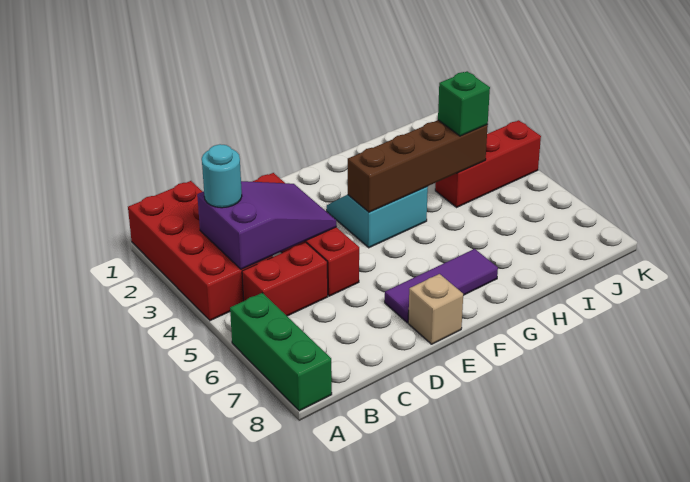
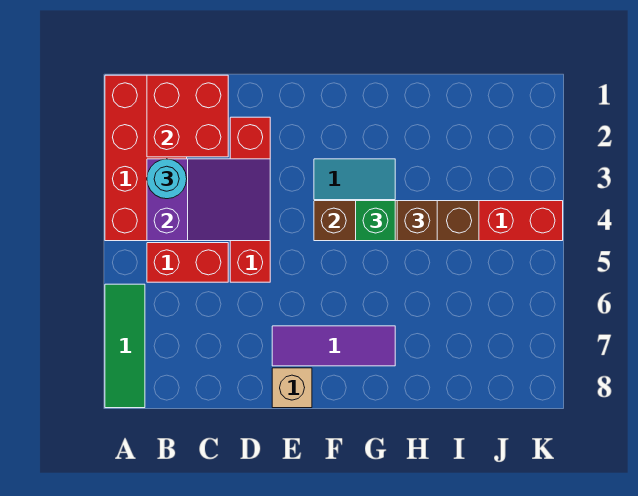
green 1x3 brick [230,293,332,411] -> green 1x3 tile [105,284,145,408]
none -> red 2x2 brick [147,75,228,157]
none -> brown 1x1 brick [397,201,437,241]
green 1x1 brick [438,71,490,136] -> green 1x1 brick moved to [356,201,395,241]

